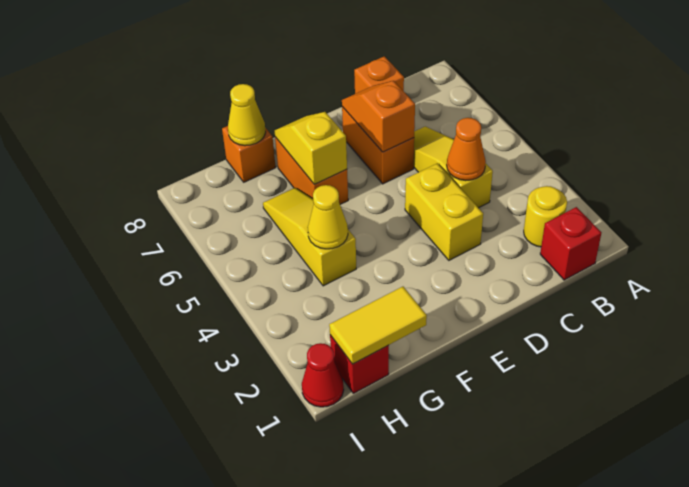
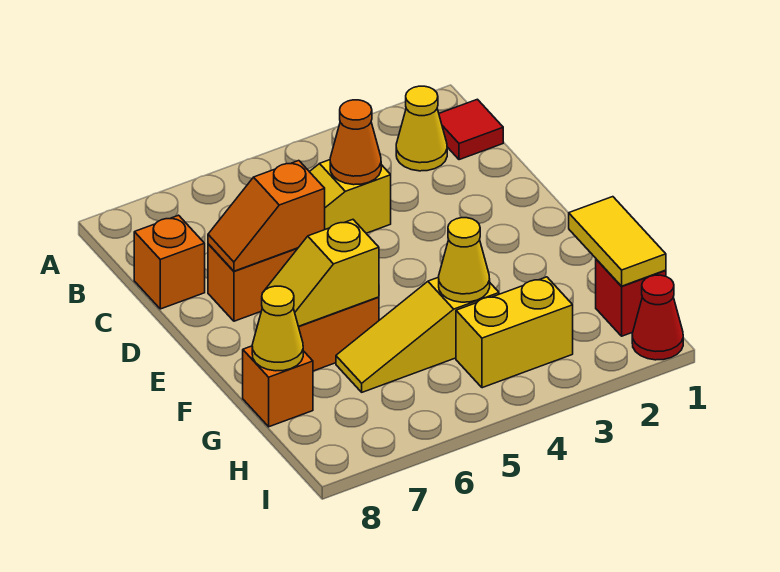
red 1x1 brick [540,207,601,280] -> red 1x1 tile [439,99,503,160]
yellow 1x1 round brick [524,186,567,247] -> yellow 1x1 cone [396,86,447,171]
yellow 1x2 brick [405,163,483,260] -> yellow 1x2 brick moved to [456,277,573,388]

